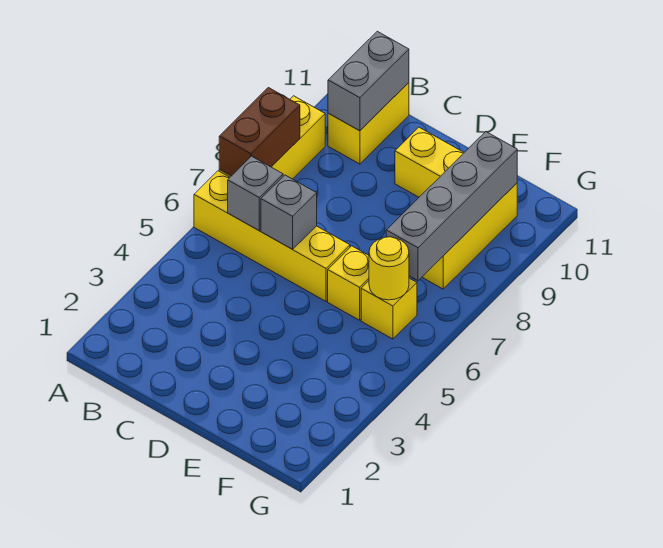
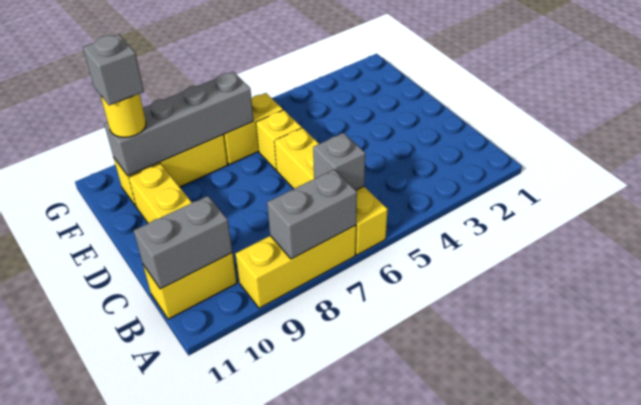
brown 1x2 brick [219,88,300,176] -> grey 1x2 brick [267,170,357,259]
grey 1x1 brick [261,175,317,249] -> grey 1x1 brick moved to [83,34,144,105]
yellow 1x1 brick [361,278,417,339] -> yellow 1x2 brick [224,93,283,165]
yellow 1x1 round brick [369,237,409,300] -> yellow 1x1 round brick moved to [101,94,146,138]

